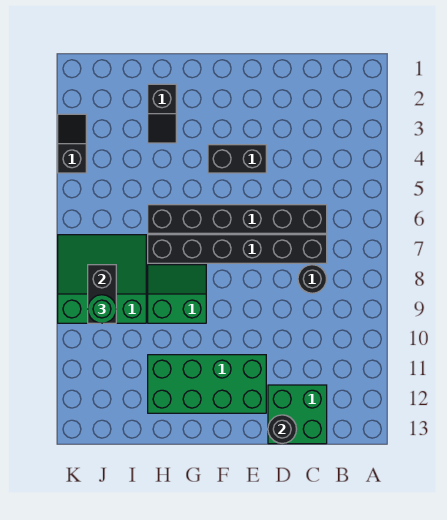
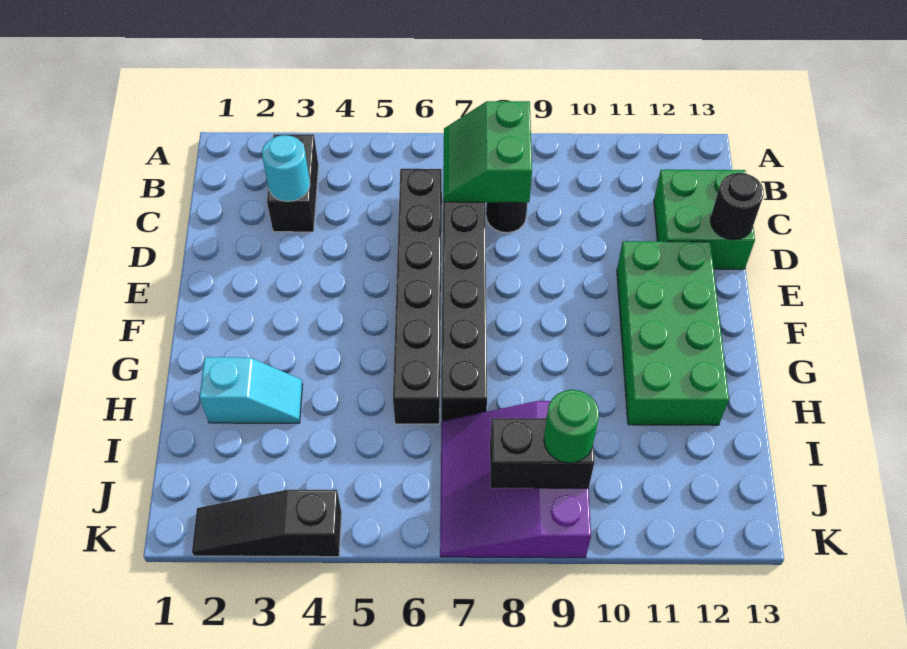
none -> cyan 1x1 round brick [262,135,310,202]
black 1x2 brick [208,145,266,173] -> black 1x2 brick moved to [267,134,319,232]
green 2x2 slope [148,265,206,323] -> green 2x2 slope moved to [443,101,532,202]
black 1x2 slope [148,84,176,143] -> cyan 1x2 slope [200,357,303,423]
green 3x3 slope [58,235,146,323] -> purple 3x3 slope [440,401,591,558]
black 1x2 slope [58,114,86,173] -> black 1x3 slope [192,490,342,557]

